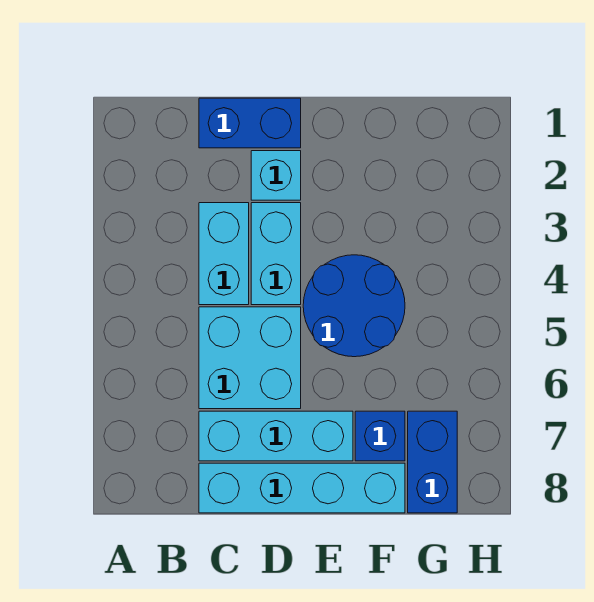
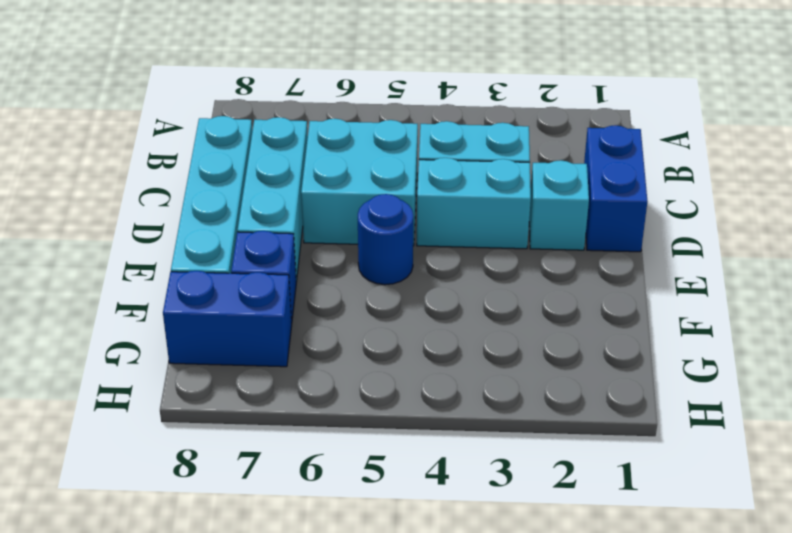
blue 2x2 round brick [303,255,405,357] -> blue 1x1 round brick [358,194,413,285]

